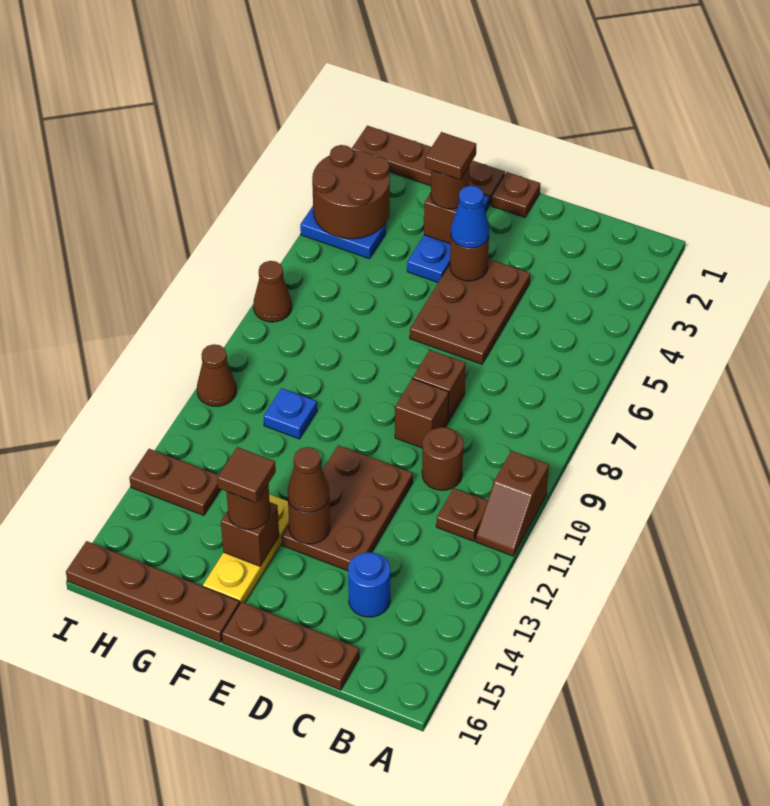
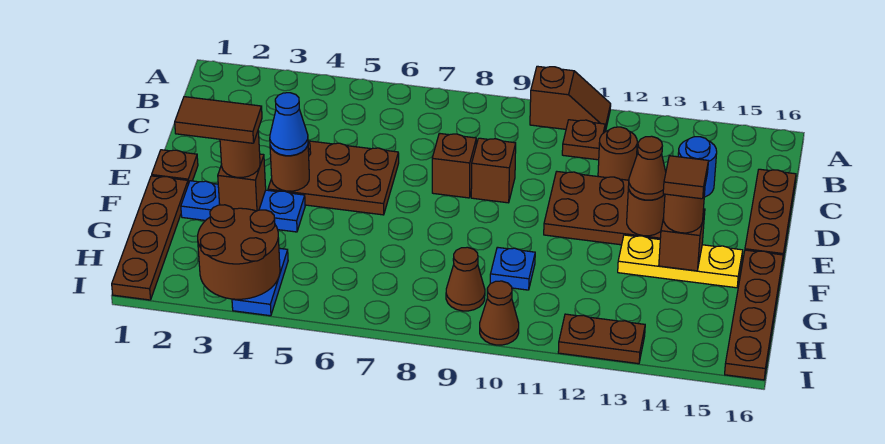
brown 1x1 round brick [422,427,463,490] -> brown 1x1 round brick moved to [598,127,637,180]
brown 1x1 tile [425,132,476,179] -> brown 1x2 tile [175,97,262,143]
brown 1x2 plate [129,449,221,515] -> brown 1x2 plate turned to [558,314,645,364]
brown 1x1 cone [254,261,292,322] -> brown 1x1 cone moved to [446,247,485,311]

